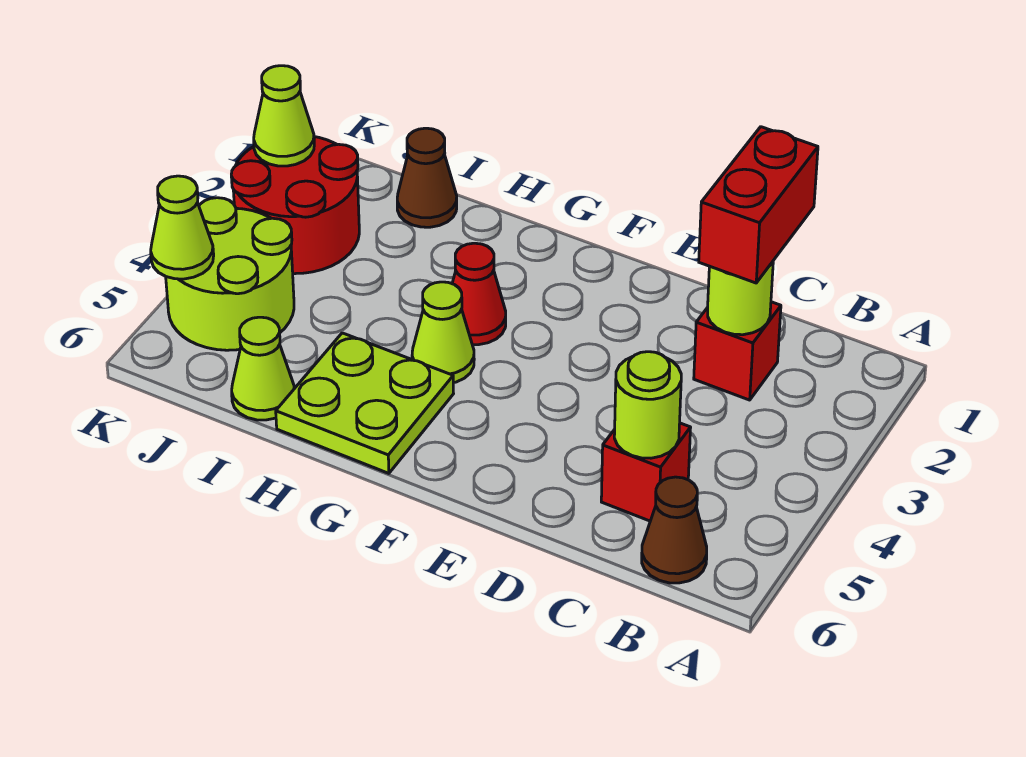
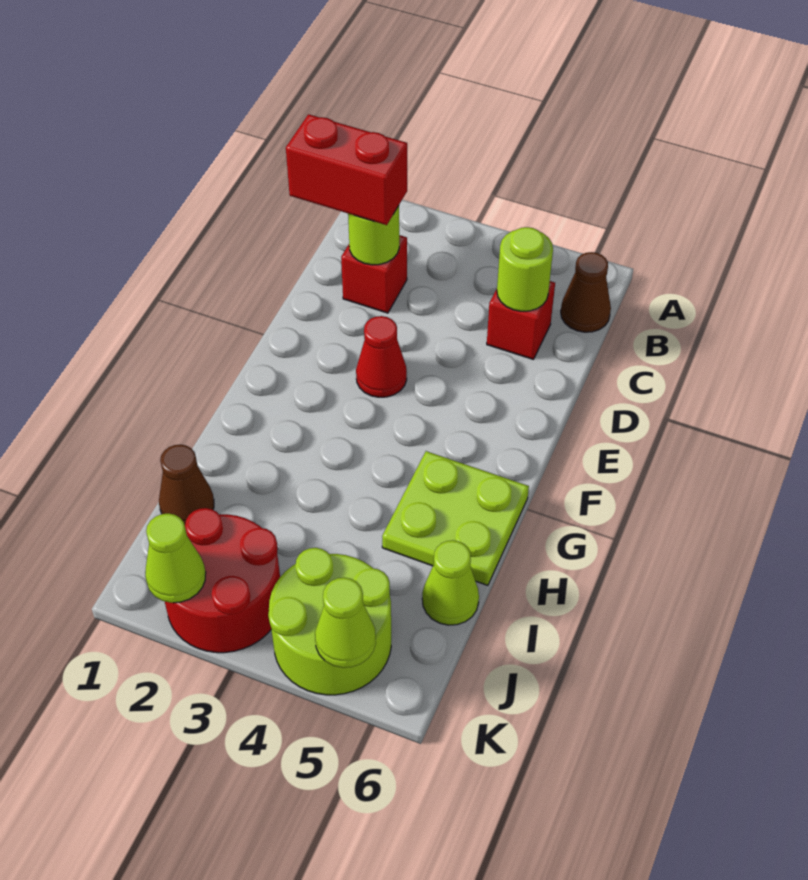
red 1x1 cone [452,243,506,345] -> red 1x1 cone moved to [356,316,407,397]
lime 1x1 cone [412,282,474,383] -> none

